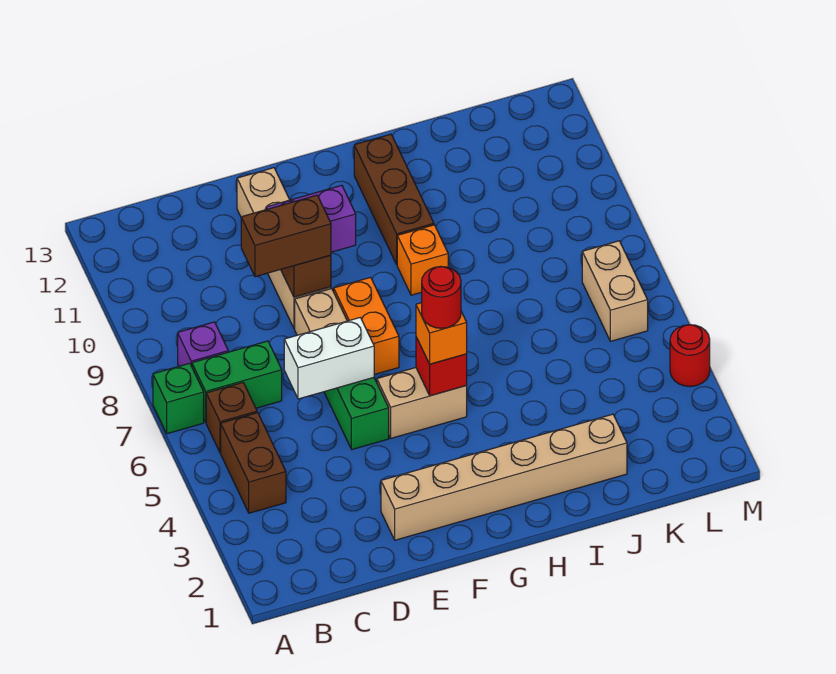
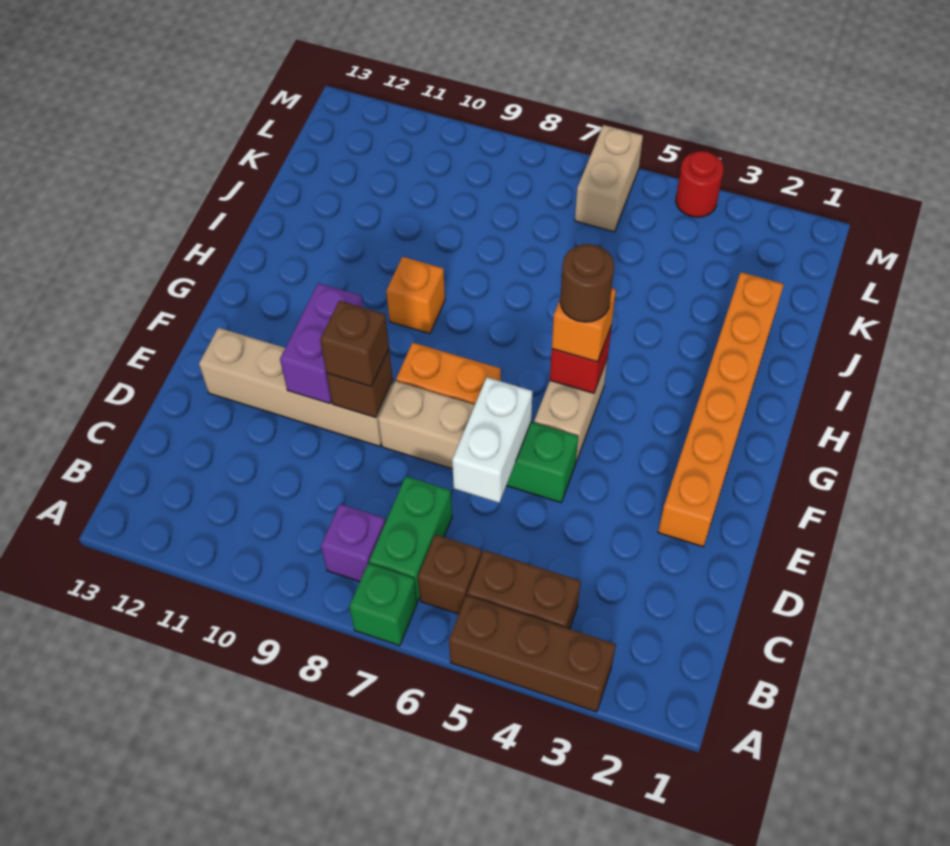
brown 1x2 brick [241,195,331,277] -> brown 1x1 brick [320,301,389,386]
tan 1x6 brick [381,414,627,540] -> orange 1x6 brick [658,272,784,547]
red 1x1 round brick [422,266,461,328] -> brown 1x1 round brick [560,244,614,322]
brown 1x3 brick [354,134,434,264] -> brown 1x3 brick moved to [449,595,616,712]
tan 1x2 brick [582,241,648,341] -> tan 1x2 brick turned to [575,125,643,232]

